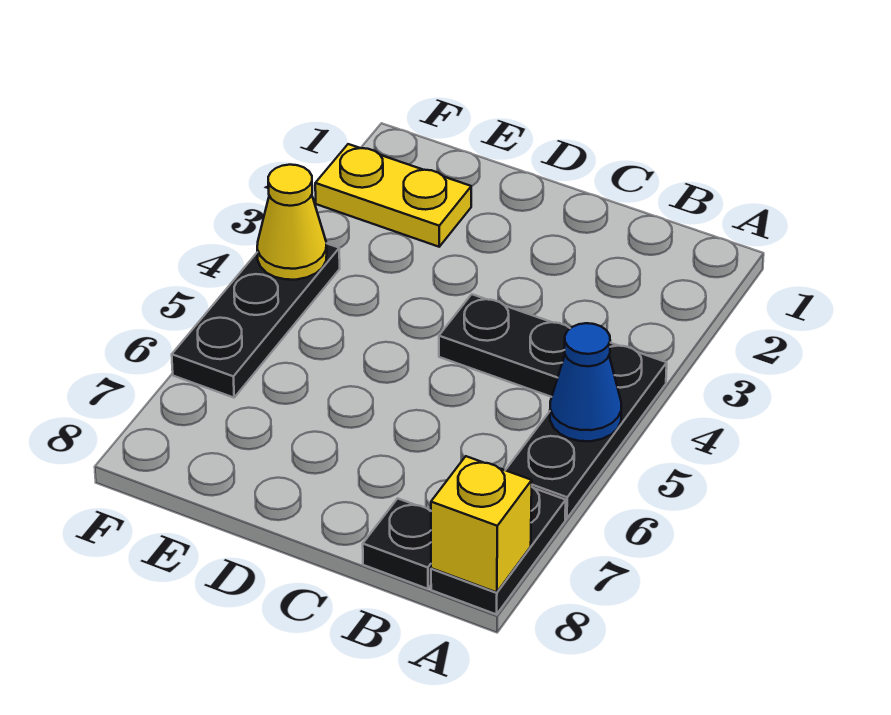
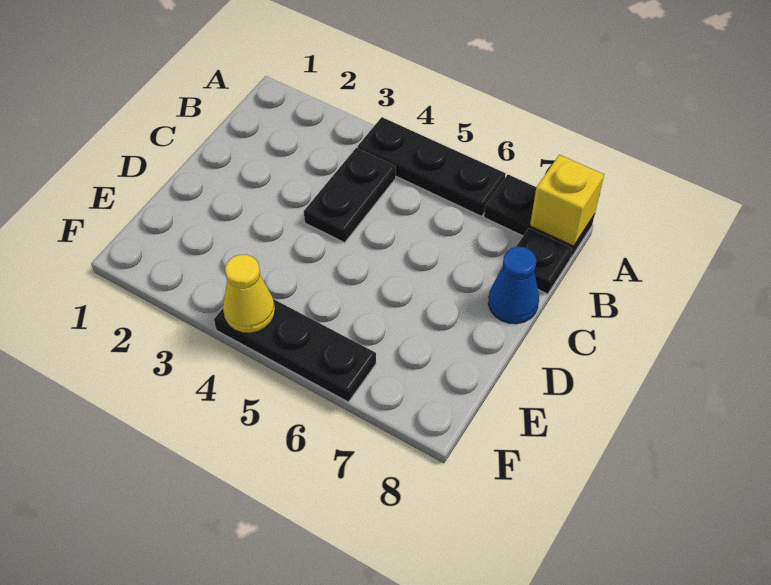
blue 1x1 cone [550,323,621,441] -> blue 1x1 cone moved to [488,247,539,324]
yellow 1x2 plate [315,144,471,247] -> none

